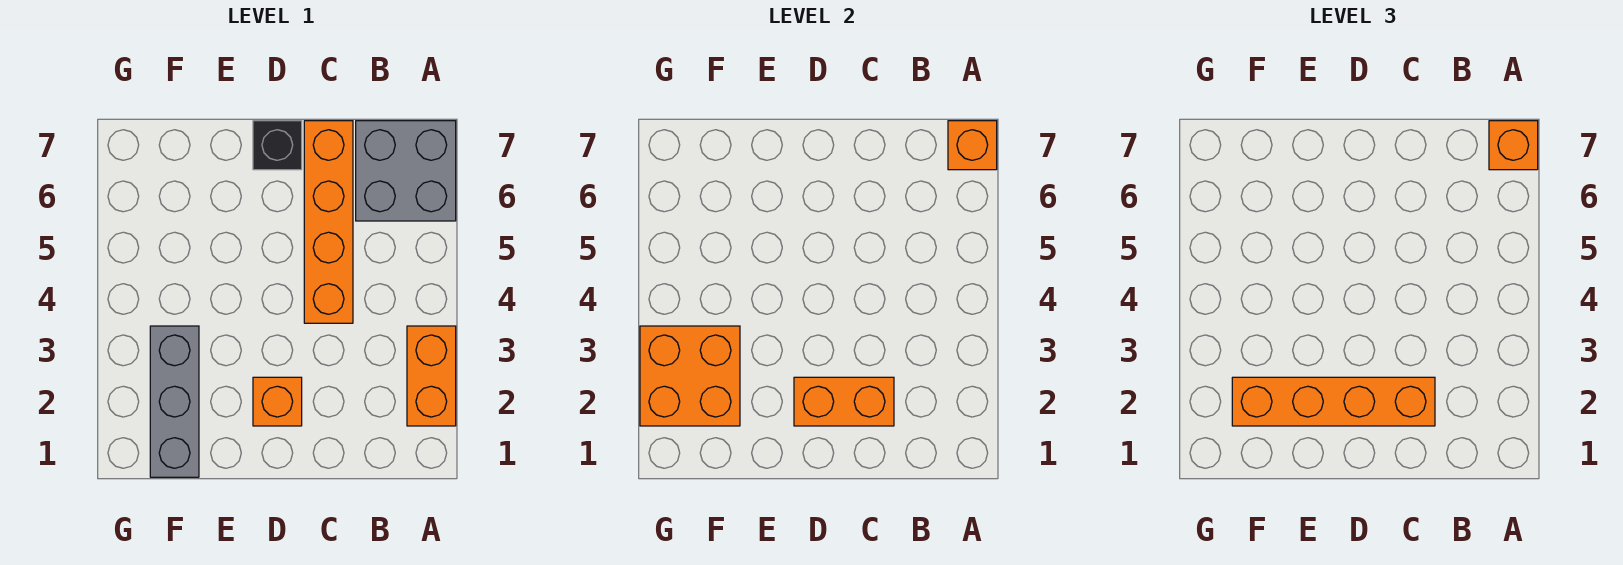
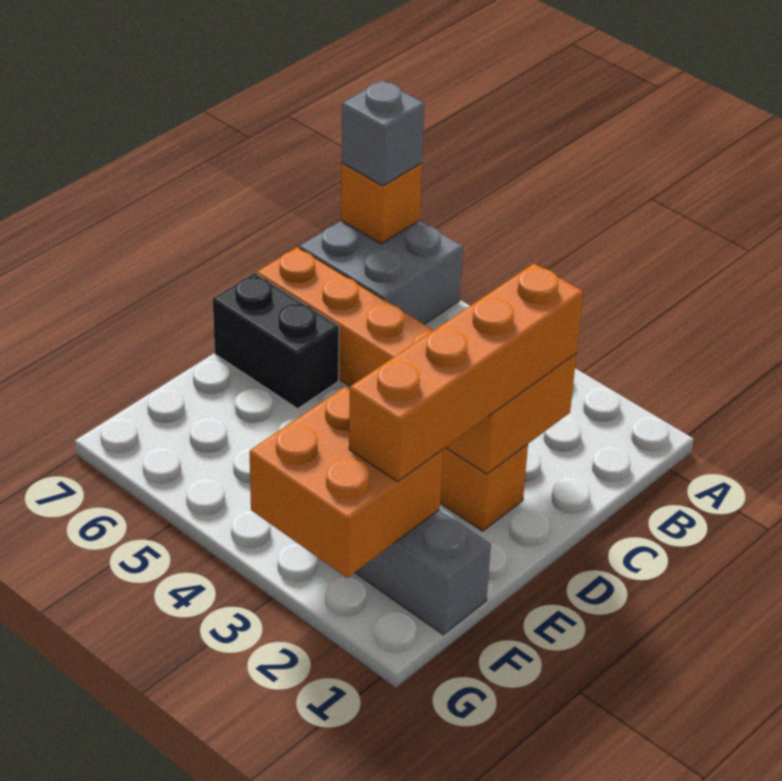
orange 1x2 brick [407,326,456,426] -> none
orange 1x1 brick [1489,121,1538,170] -> grey 1x1 brick [342,80,424,186]
black 1x1 brick [253,121,302,170] -> black 1x2 brick [213,273,339,409]

